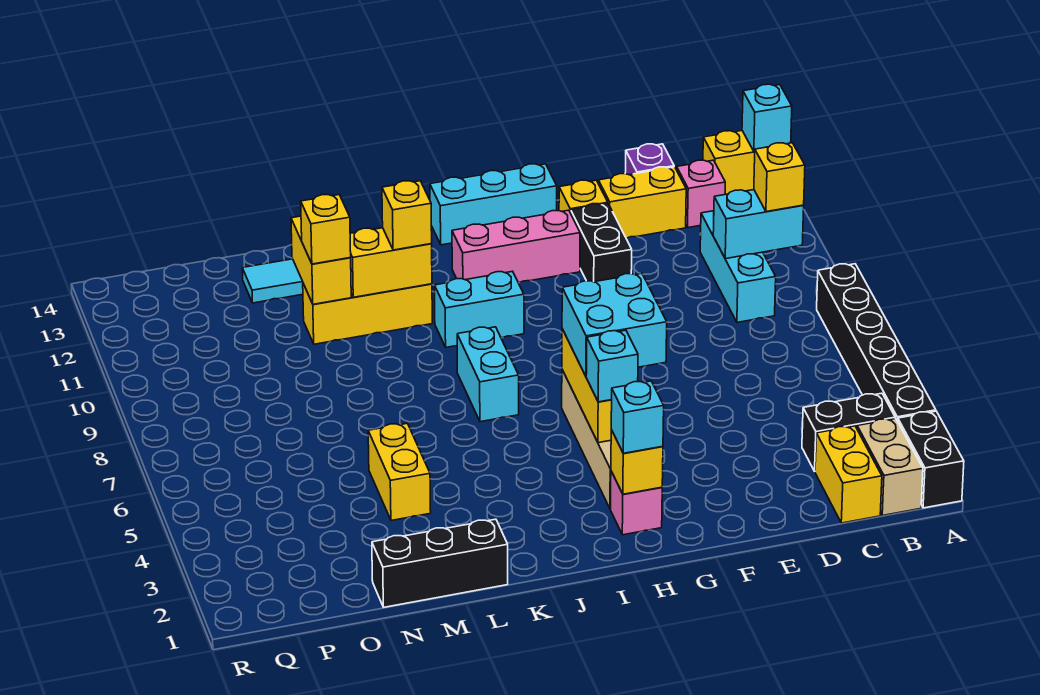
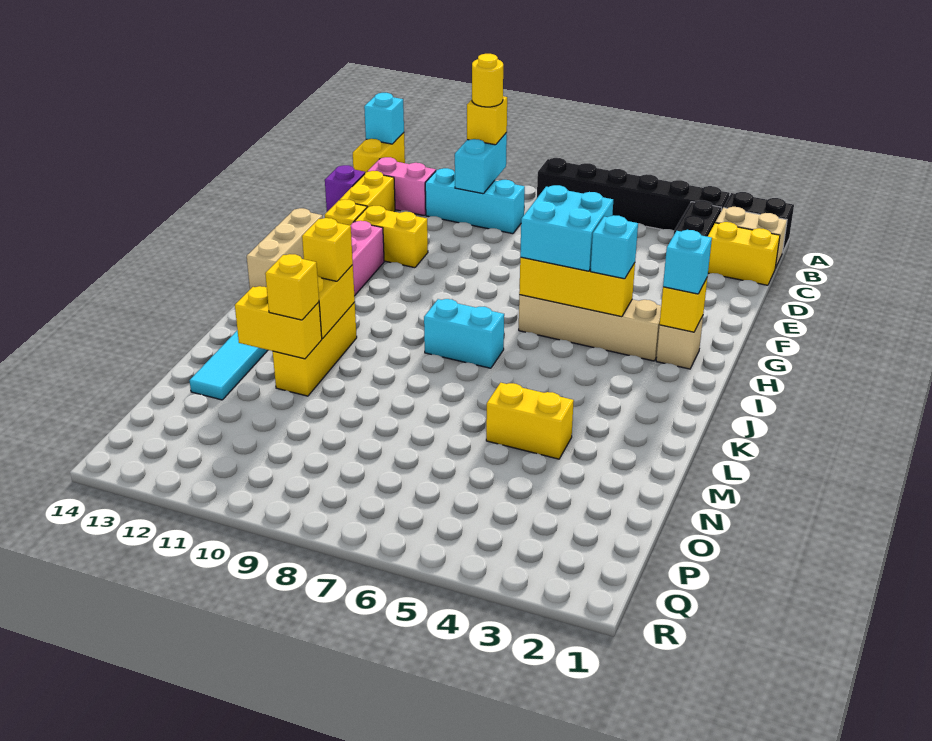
none -> yellow 1x1 round brick [472,54,503,107]
pink 1x1 brick [677,160,725,228] -> pink 1x2 brick [367,157,436,216]
black 1x2 brick [571,204,632,282] -> yellow 1x2 brick [355,206,428,268]
cyan 1x3 brick [430,164,557,245] -> tan 1x3 brick [247,208,323,289]
pink 1x1 brick [610,471,662,535] -> tan 1x1 brick [656,316,703,369]
cyan 1x2 brick [434,271,524,347] -> none
black 1x3 brick [372,519,508,607] -> none

